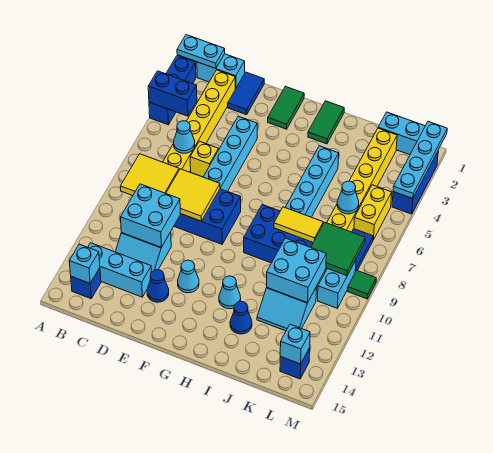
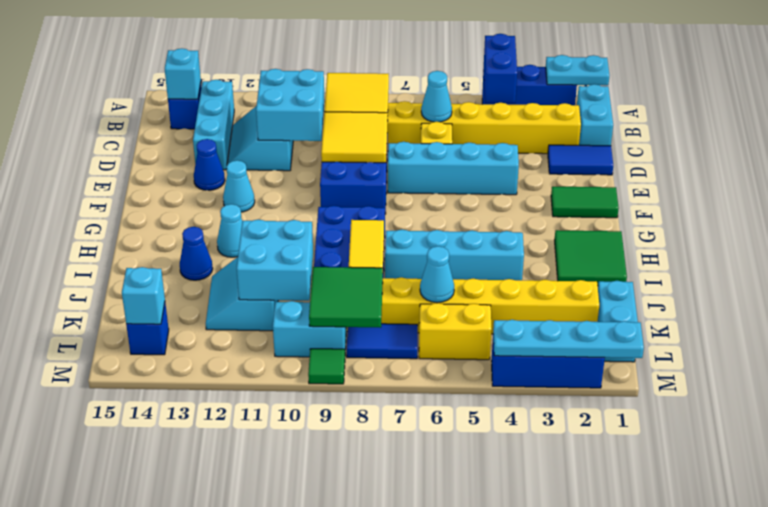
cyan 1x2 plate [177,35,225,69] -> cyan 1x2 plate turned to [546,55,610,85]
green 1x2 tile [308,101,344,144] -> green 2x2 tile [555,230,627,286]

